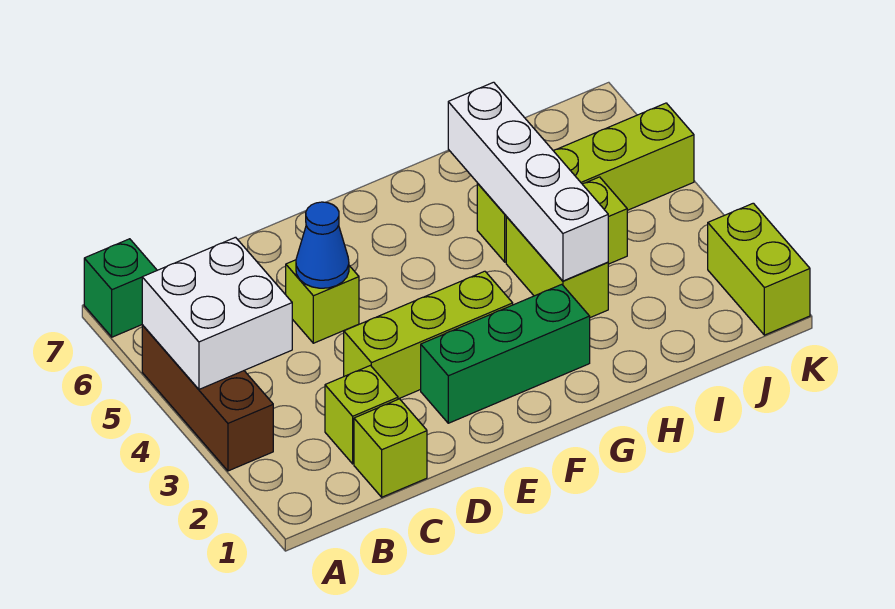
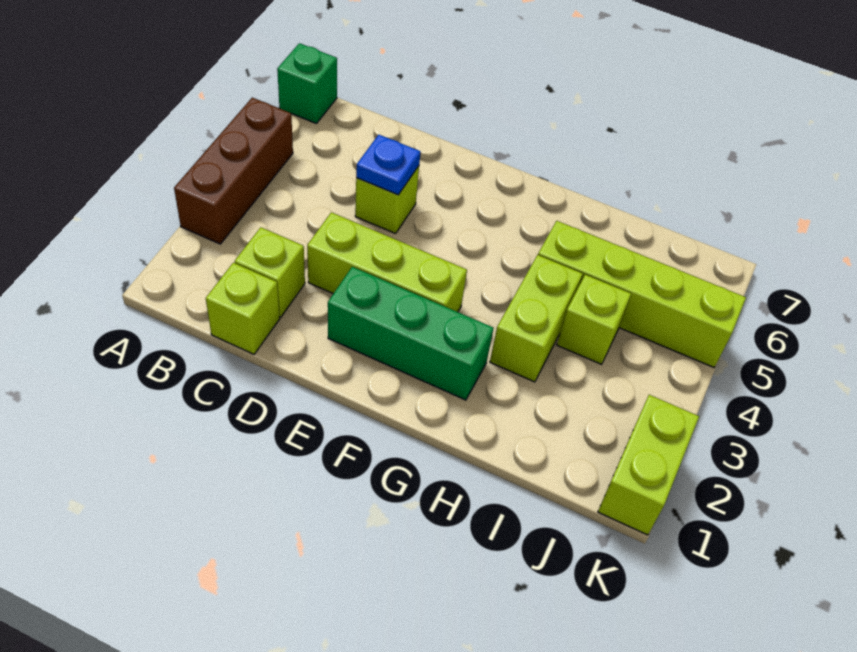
white 2x2 brick [142,237,292,389] -> none
blue 1x1 cone [296,202,349,288] -> blue 1x1 plate [356,135,421,195]
white 1x4 brick [448,82,608,281] -> none

